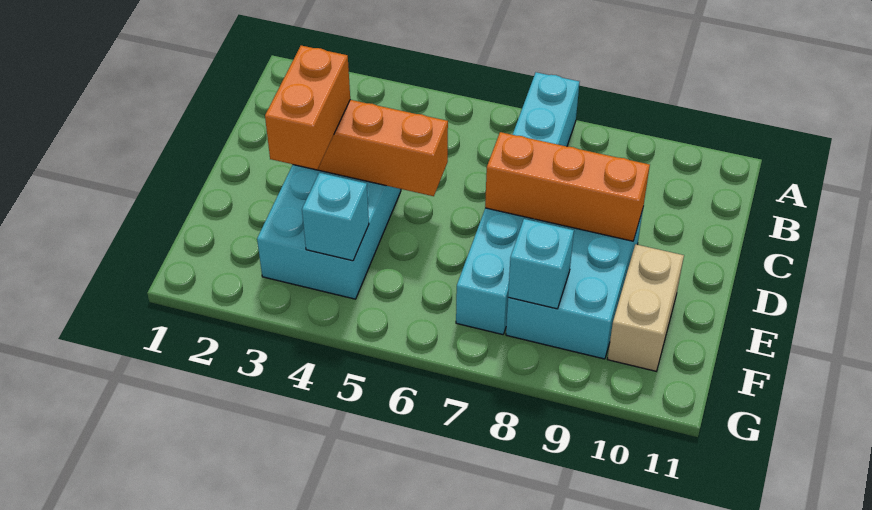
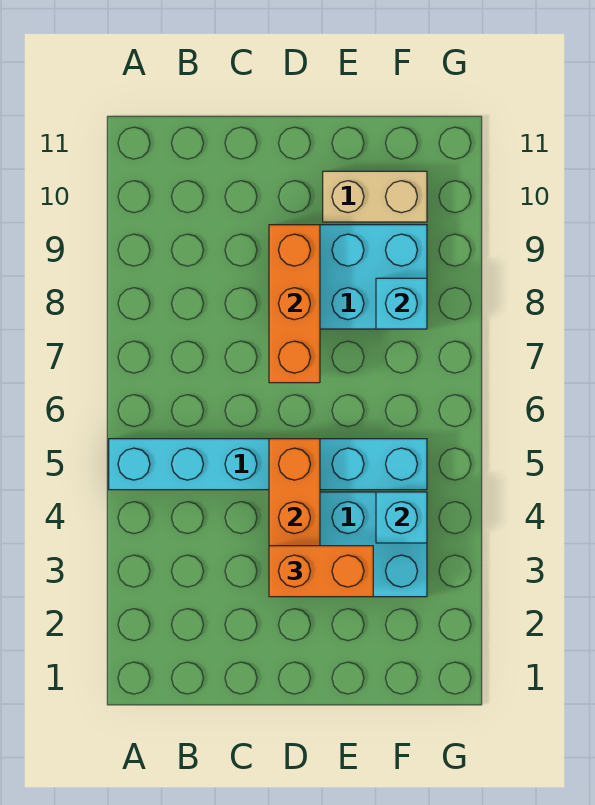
cyan 1x6 brick [456,72,579,335] -> cyan 1x6 brick moved to [109,439,427,490]

